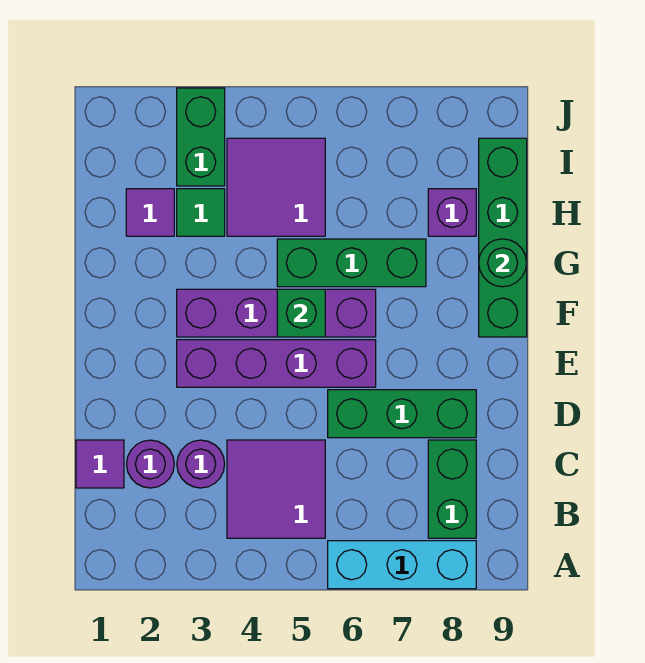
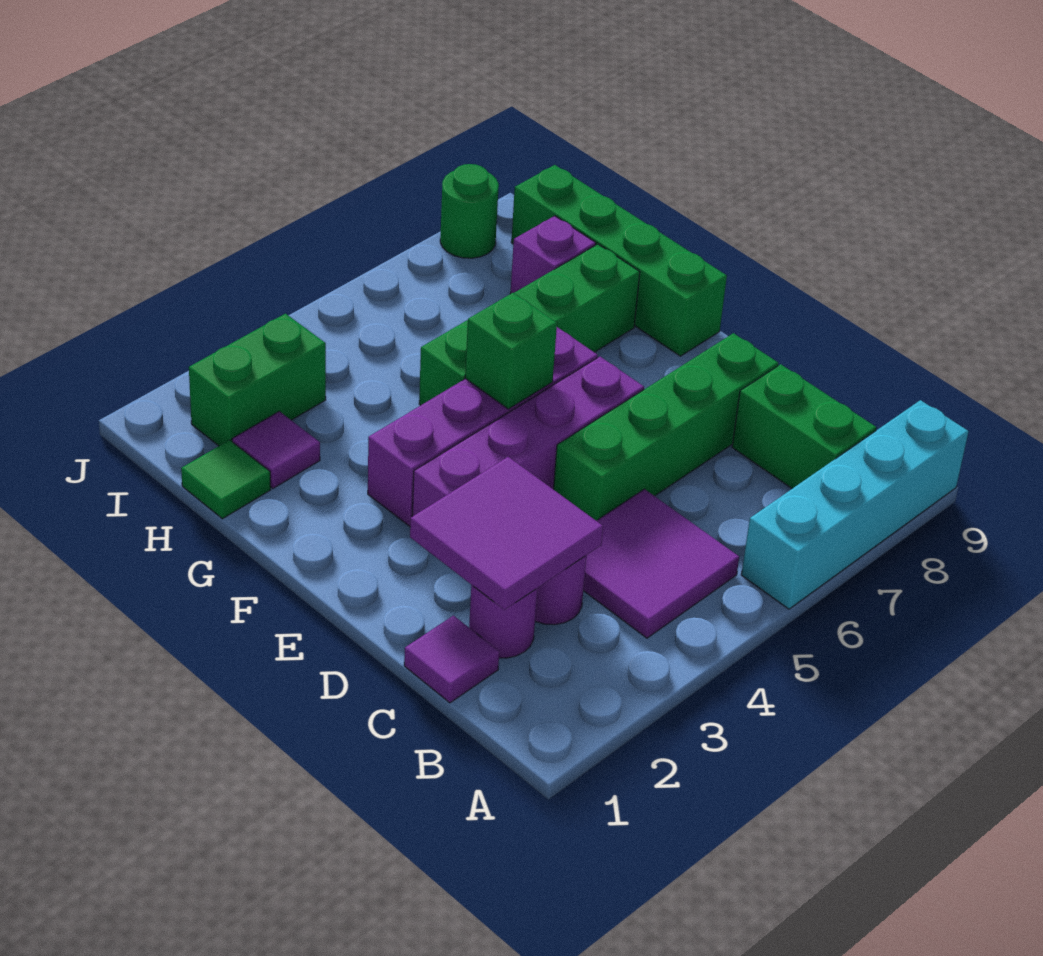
cyan 1x3 brick [328,541,476,589] -> cyan 1x4 brick [741,400,969,609]
green 1x3 brick [328,390,476,438] -> green 1x4 brick [553,333,778,521]
green 1x3 brick [277,239,426,287] -> green 1x4 brick [419,244,640,405]
green 1x1 round brick [479,239,527,287] -> green 1x1 round brick moved to [440,164,499,258]
green 1x1 tile [177,189,225,236] -> green 1x1 tile moved to [181,440,271,519]
purple 2x2 tile [227,138,325,236] -> purple 2x2 tile moved to [410,457,603,610]
green 1x2 brick [177,88,225,186] -> green 1x2 brick turned to [189,314,326,446]

